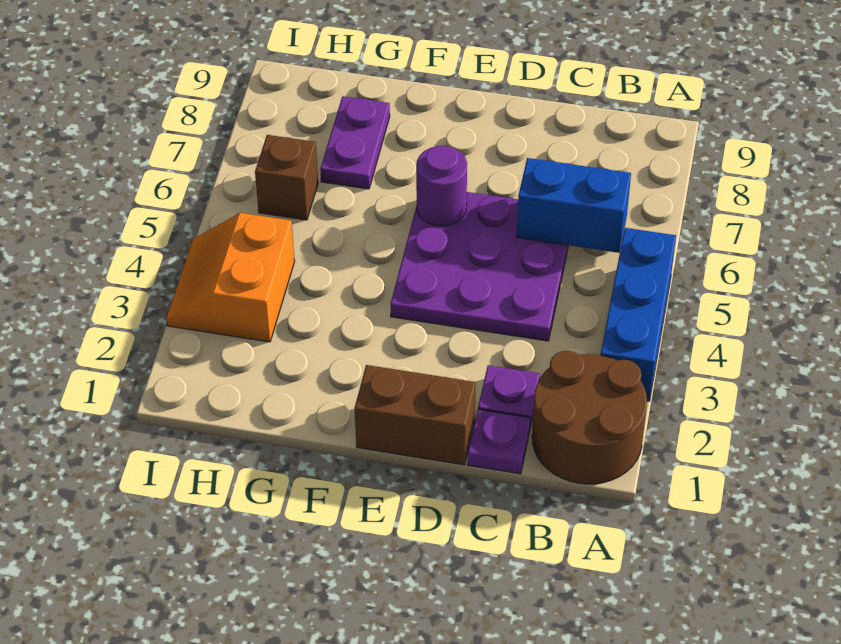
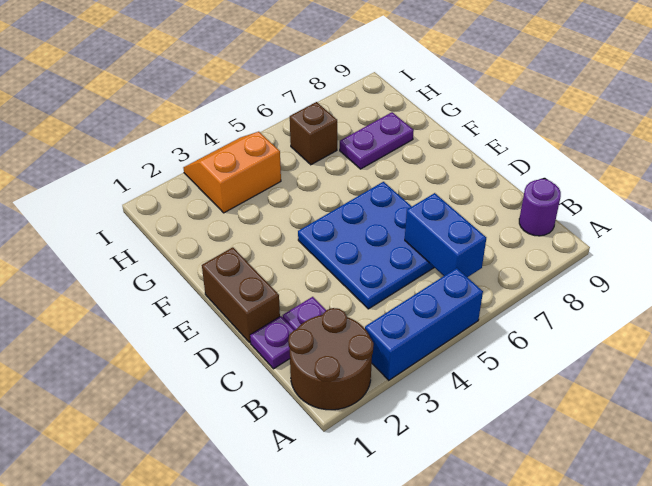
purple 3x3 plate [391,192,569,341] -> blue 3x3 plate [298,182,434,309]
purple 1x1 round brick [416,145,467,226] -> purple 1x1 round brick moved to [519,179,561,236]

